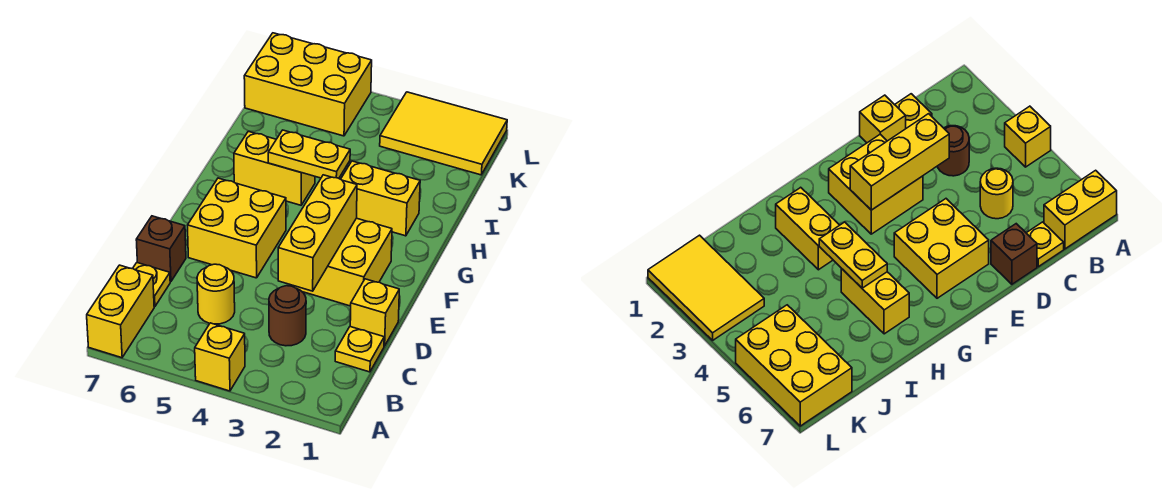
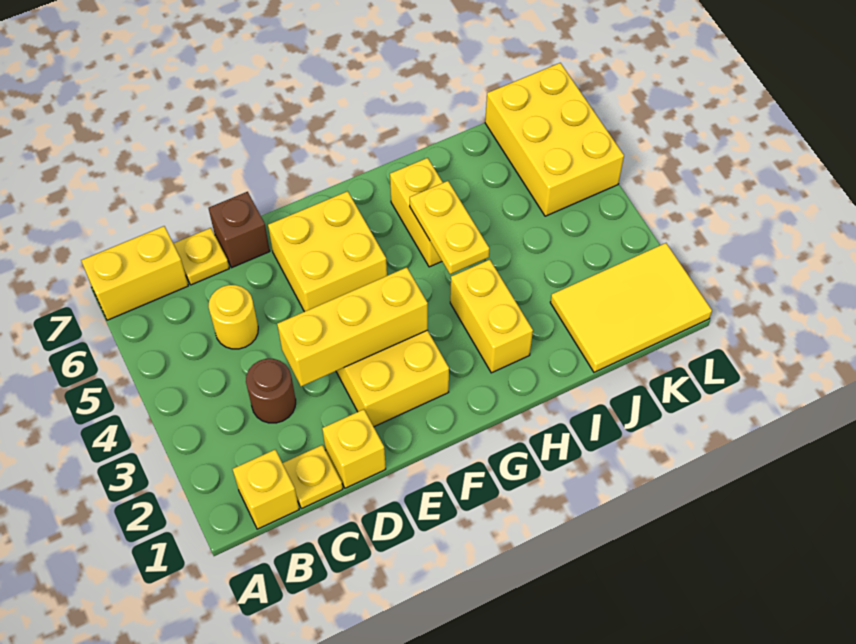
yellow 1x1 brick [195,323,245,391] -> yellow 1x1 brick moved to [233,450,299,529]
yellow 2x3 tile [380,92,507,175] -> yellow 2x3 tile turned to [550,243,712,372]

